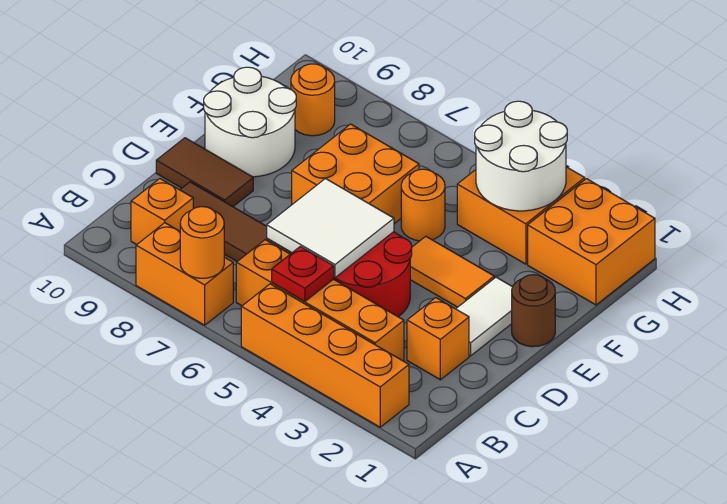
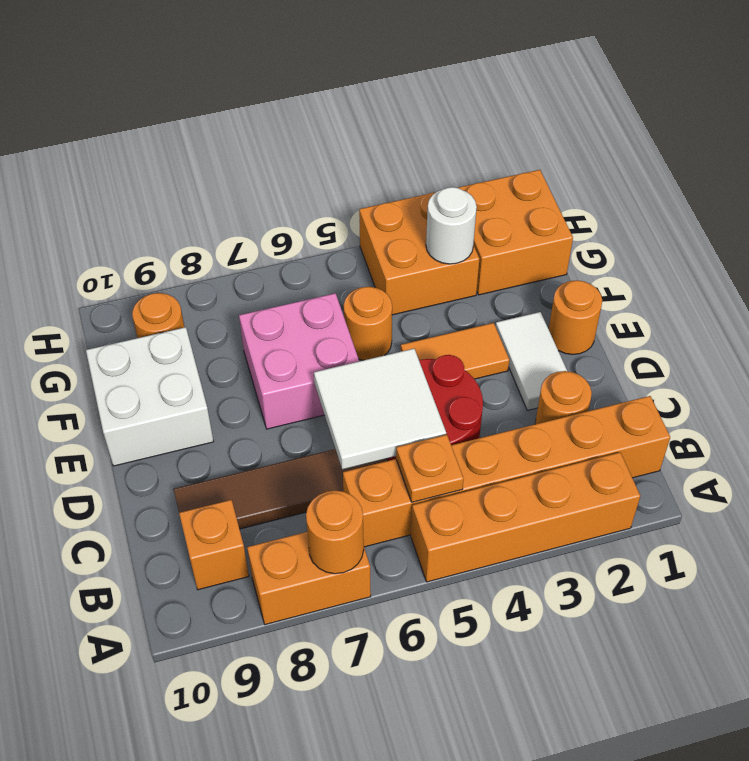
orange 1x4 brick [236,240,404,361] -> orange 1x6 brick [343,396,670,547]
red 1x1 plate [272,247,334,301] -> orange 1x1 plate [396,435,464,502]
orange 1x1 brick [407,298,469,380] -> orange 1x1 round brick [535,371,592,424]
brown 1x2 tile [156,138,253,207] -> none
brown 1x1 round brick [512,275,555,347] -> orange 1x1 round brick [549,280,602,355]
orange 2x2 brick [292,124,419,224] -> pink 2x2 brick [239,293,359,429]
white 2x2 round brick [204,67,296,177] -> white 2x2 brick [86,327,214,466]
white 2x2 round brick [475,101,567,211] -> white 1x1 round brick [426,187,477,264]

